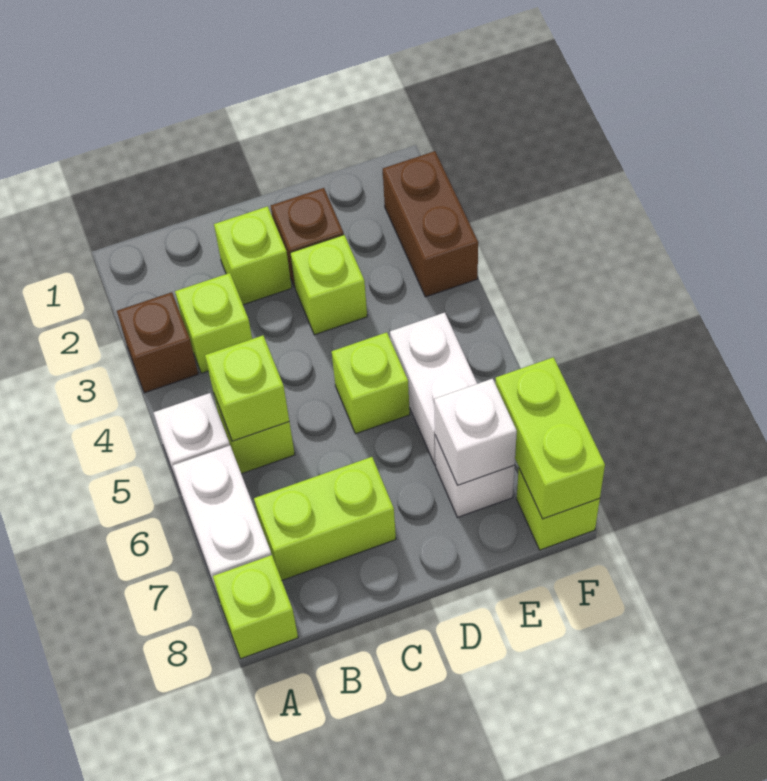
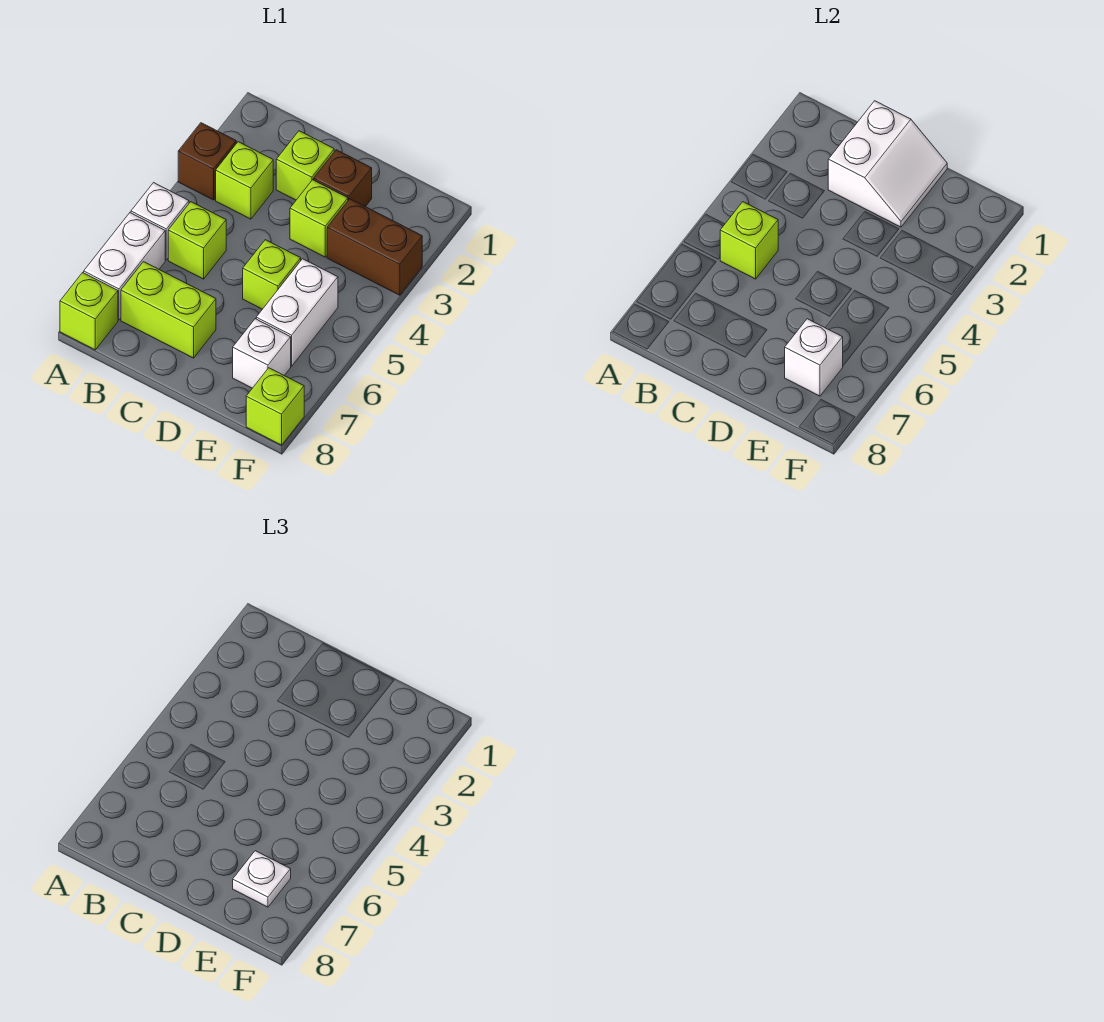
none -> white 2x2 slope [828,101,947,227]
none -> white 1x1 plate [233,851,291,907]
brown 1x2 brick [383,151,478,297] -> brown 1x2 brick turned to [327,199,422,295]
lime 1x2 brick [495,357,605,519] -> none

